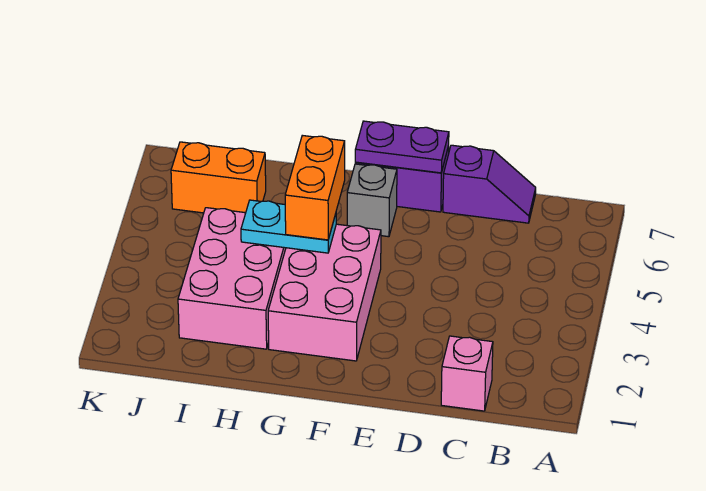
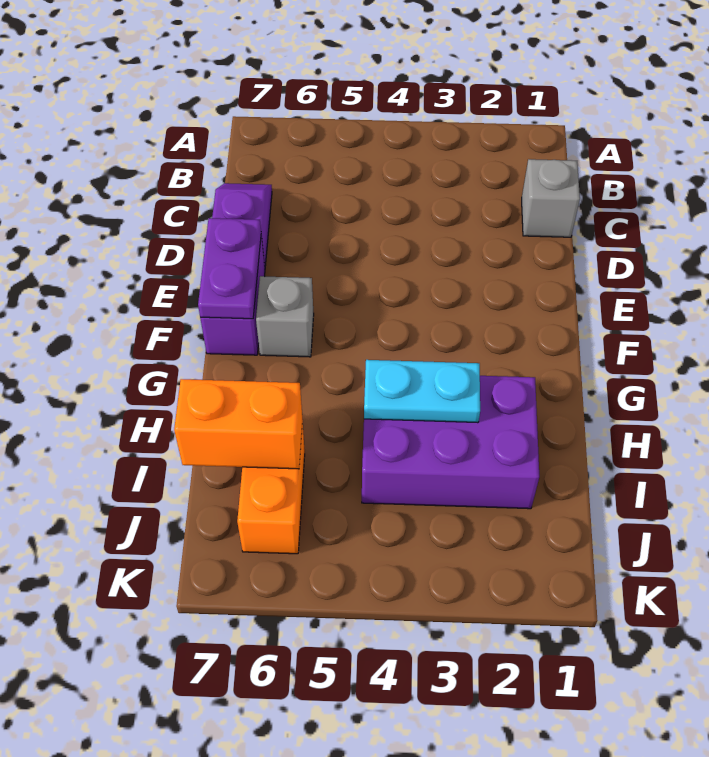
pink 1x1 brick [441,336,493,411] -> grey 1x1 brick [522,159,580,237]
pink 2x3 brick [268,224,381,361] -> none
cyan 1x2 plate [241,200,336,253] -> cyan 1x2 plate turned to [364,360,480,423]
orange 1x2 brick [285,135,345,240] -> orange 1x2 brick moved to [174,379,302,469]
pink 2x3 brick [178,208,286,349] -> purple 2x3 brick [362,376,539,509]

